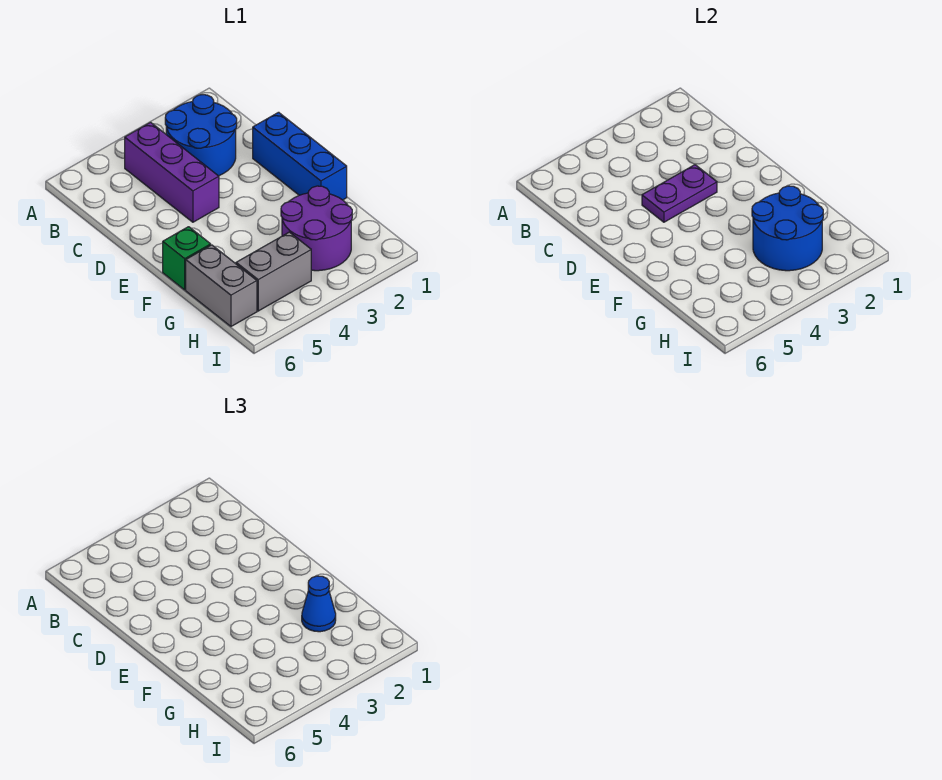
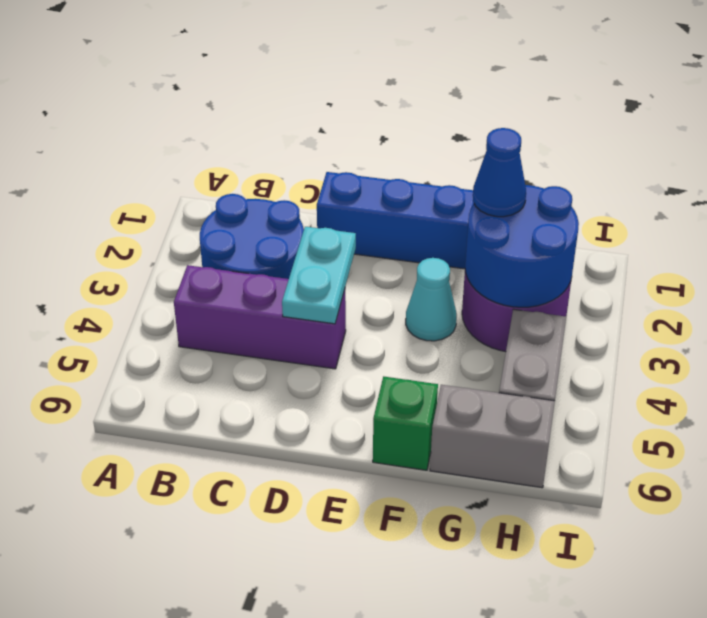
purple 1x2 plate [642,165,717,222] -> cyan 1x2 plate [282,227,356,324]
none -> cyan 1x1 cone [406,258,457,341]

